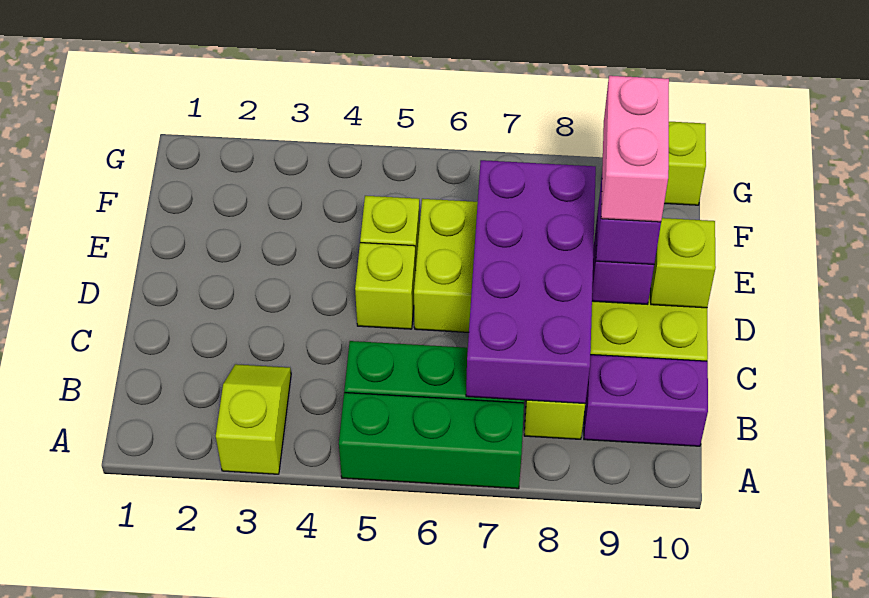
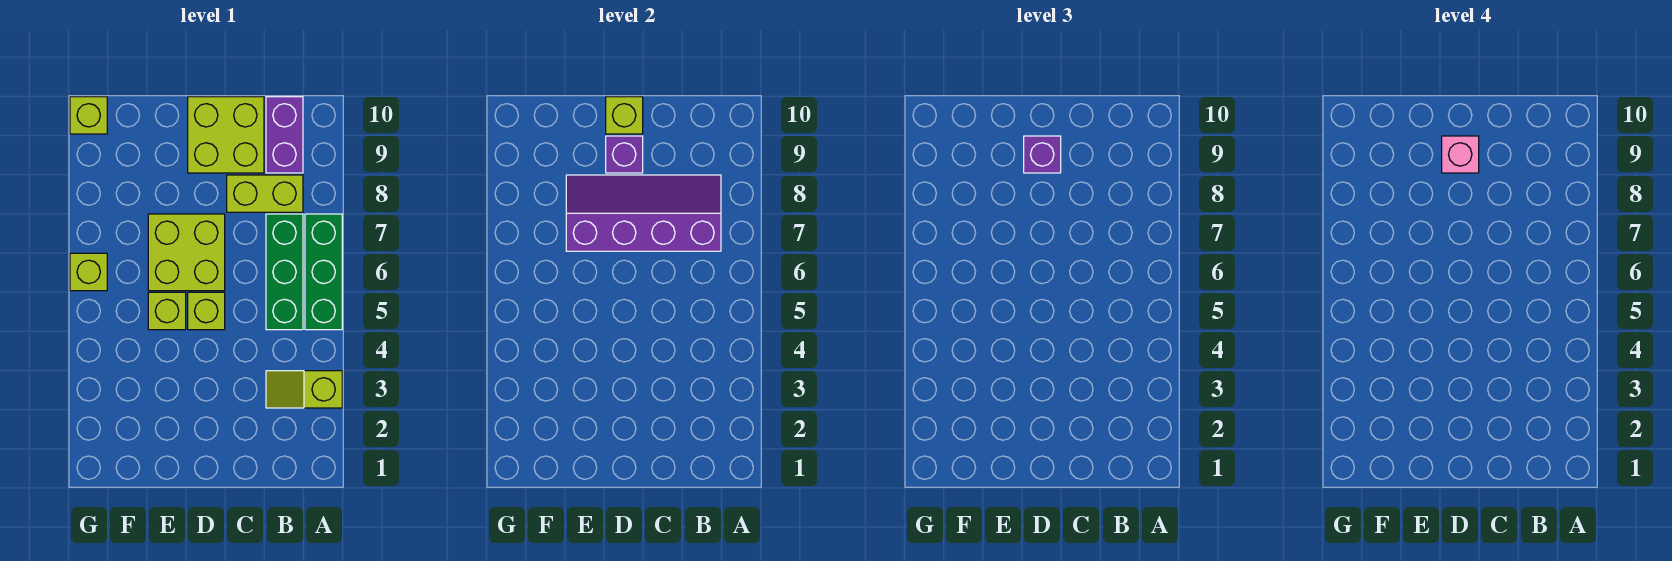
purple 2x4 brick [466,160,596,404] -> purple 2x4 slope [566,175,721,251]
pink 1x2 brick [601,76,669,222] -> pink 1x1 brick [1442,136,1479,173]
none -> lime 1x1 brick [70,253,107,291]

